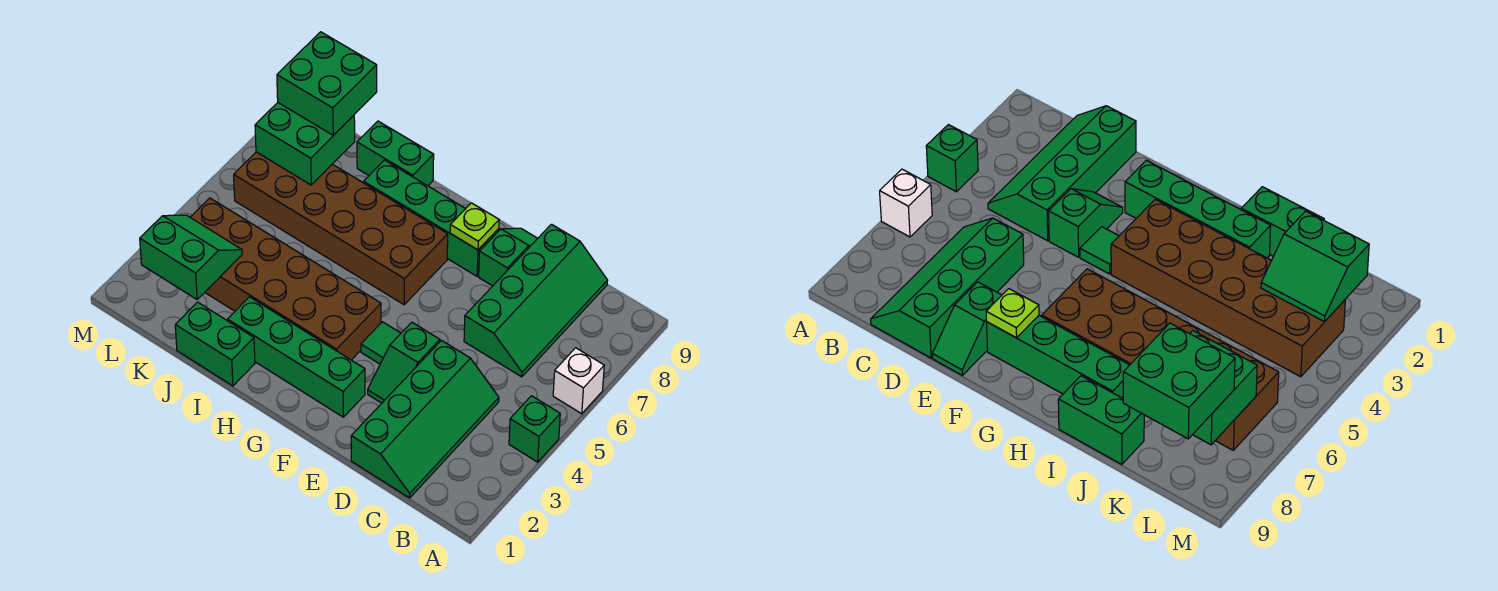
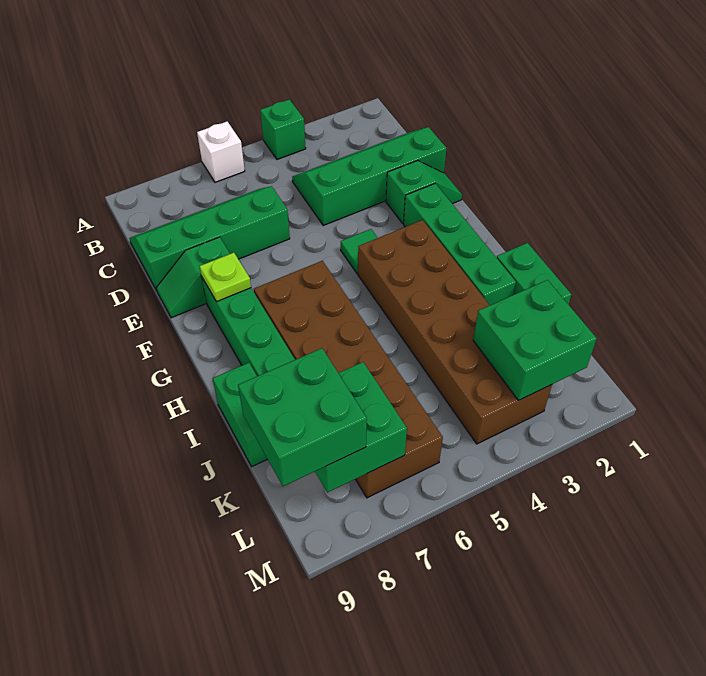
green 1x2 slope [368,322,440,403] -> green 1x2 slope moved to [386,161,462,224]
green 2x2 slope [140,215,242,299] -> green 2x2 brick [473,280,597,400]

